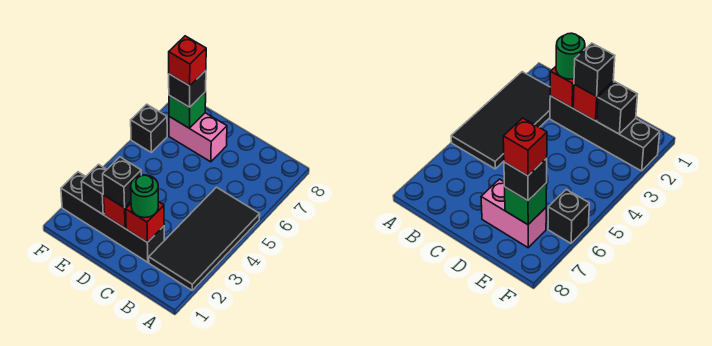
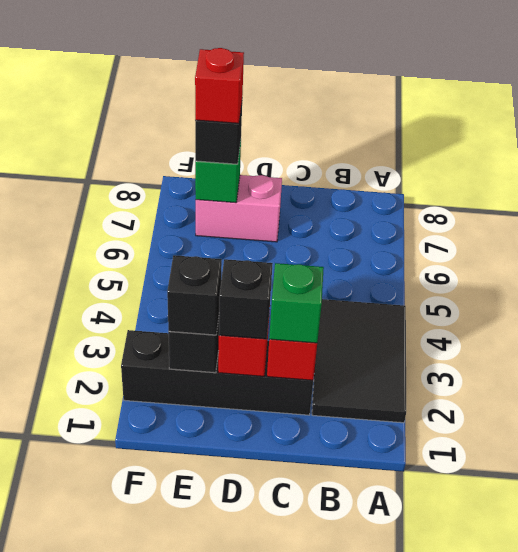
black 2x4 tile [149,187,260,290] -> black 2x3 tile [312,299,406,423]
green 1x1 round brick [131,175,158,218] -> green 1x1 brick [269,263,324,343]
black 1x1 brick [131,104,167,152] -> black 1x1 brick moved to [167,255,222,335]

